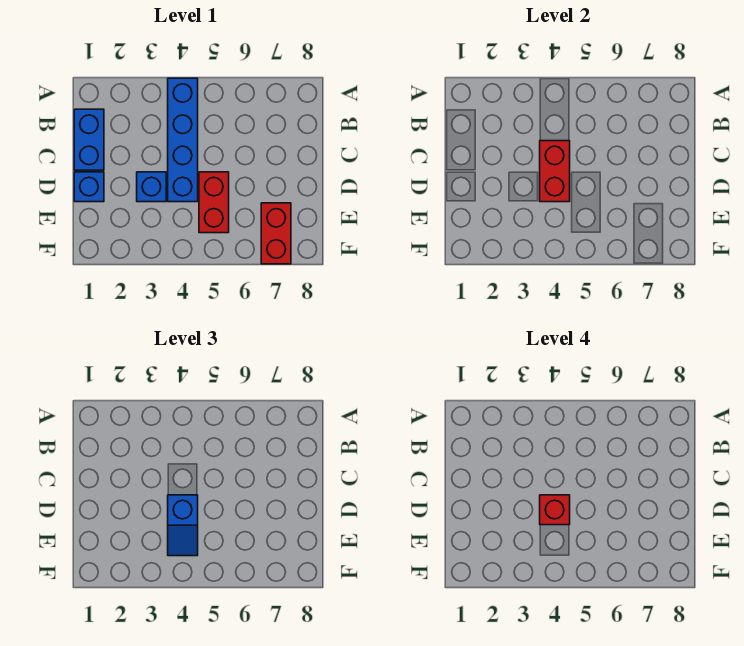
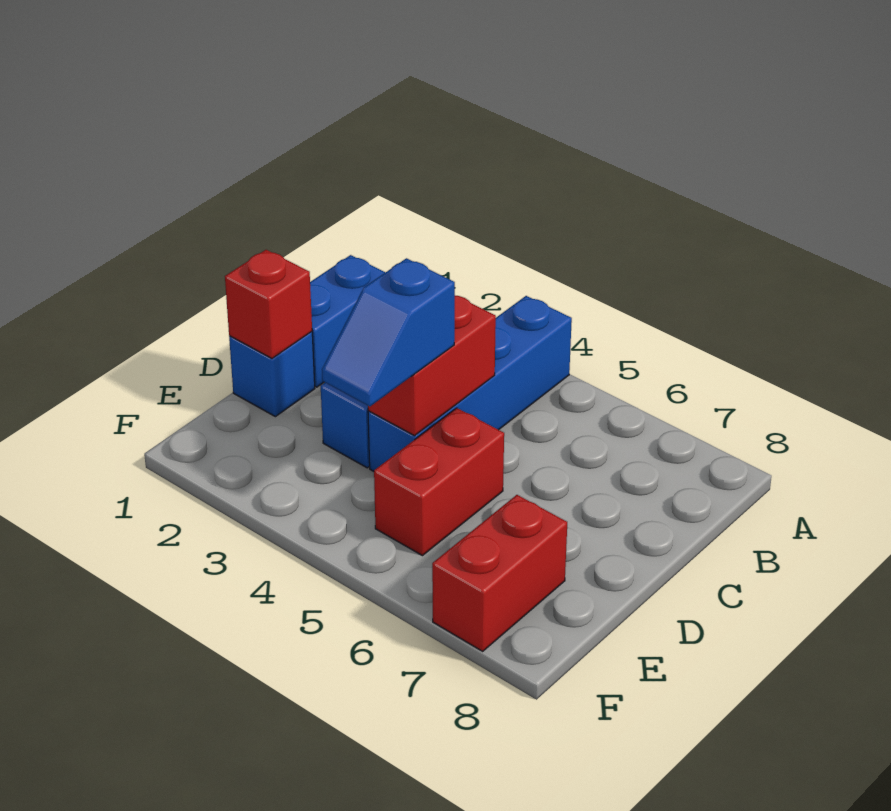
red 1x1 brick [540,495,570,525] -> red 1x1 brick moved to [225,250,312,358]

